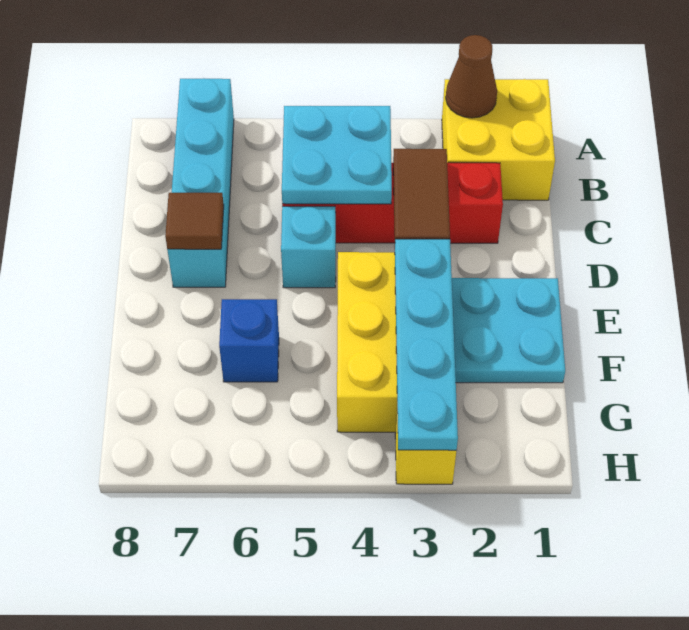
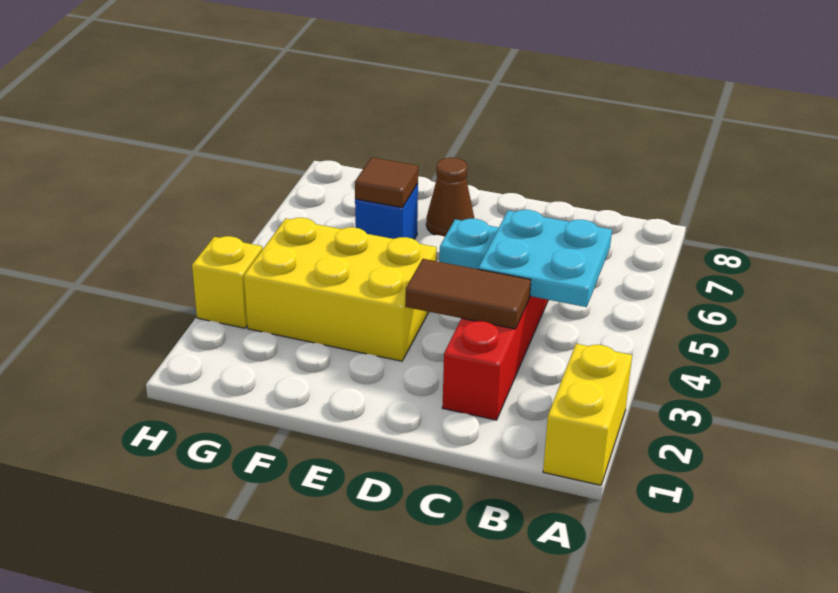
yellow 2x2 brick [442,79,555,200] -> yellow 1x2 brick [543,344,632,485]
brown 1x1 cone [446,35,497,118] -> brown 1x1 cone moved to [426,158,474,237]
cyan 1x4 brick [167,78,234,287] -> none
brown 1x1 tile [165,193,224,249] -> brown 1x1 tile moved to [355,157,418,208]
cyan 2x2 plate [452,278,565,383] -> none
cyan 1x4 plate [395,239,458,450] -> none

